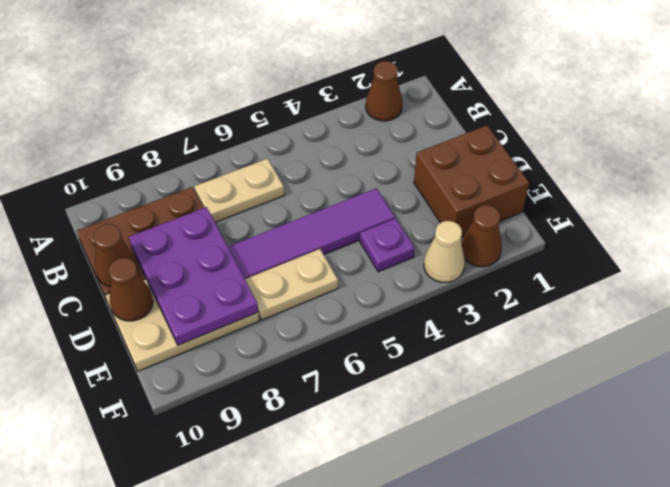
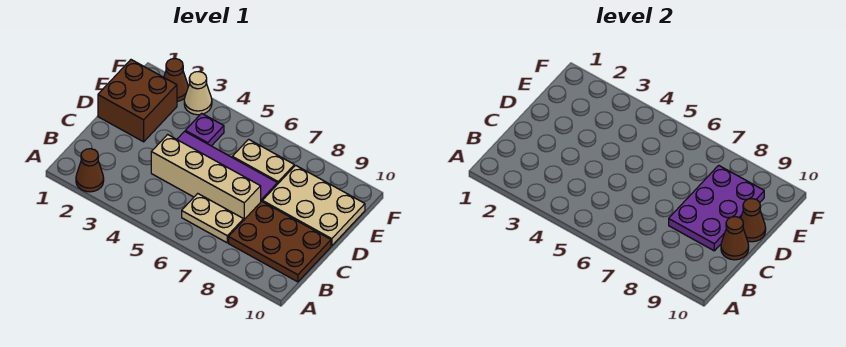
none -> tan 1x4 brick [151,135,261,219]

